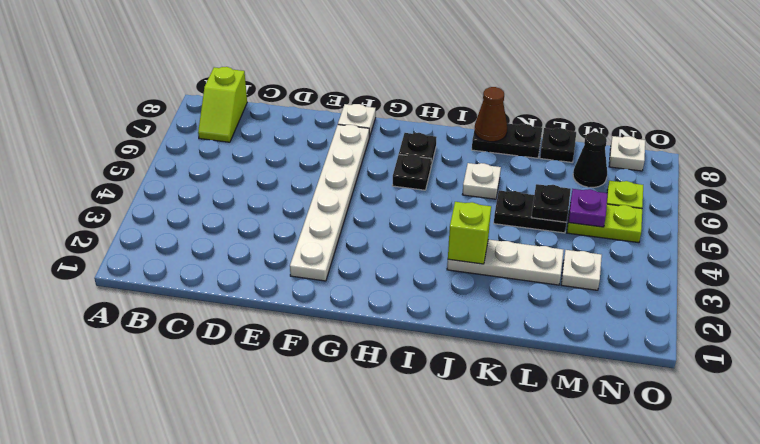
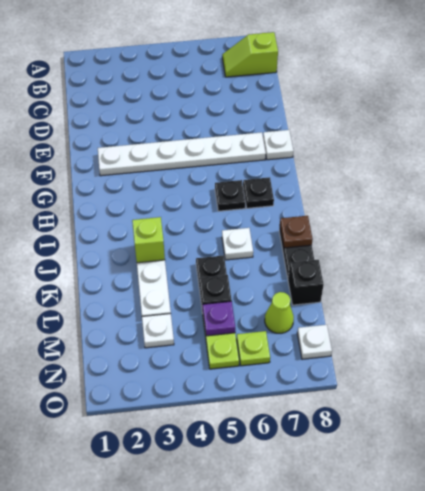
brown 1x1 cone [475,87,507,142] -> brown 1x1 plate [280,216,313,248]
black 1x1 plate [540,128,576,162] -> black 1x1 brick [288,260,324,305]
black 1x1 cone [573,132,607,188] -> lime 1x1 cone [265,292,294,333]

